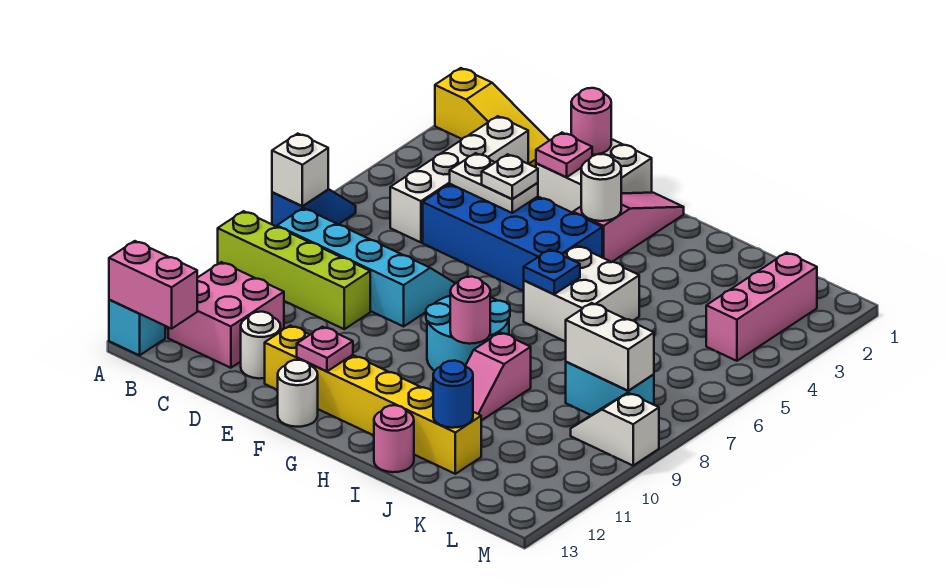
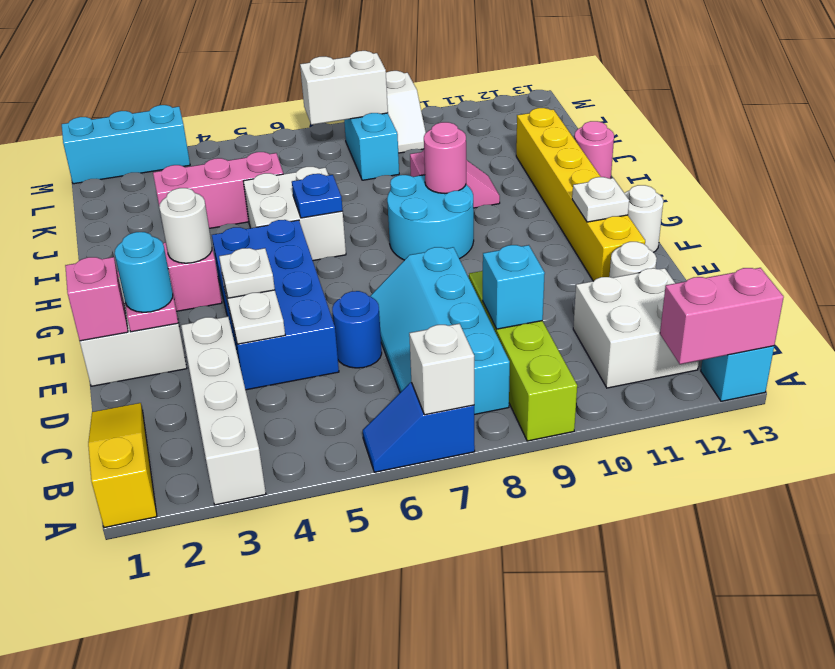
pink 1x2 brick [109,241,197,329] -> pink 1x2 brick turned to [660,268,784,364]
pink 2x2 brick [168,262,284,368] -> white 2x2 brick [573,268,699,388]
white 1x4 brick [390,116,528,242] -> white 1x4 brick turned to [181,316,266,505]
none -> cyan 1x1 brick [483,245,545,329]
pink 1x1 round brick [571,88,611,155] -> pink 1x1 brick [65,257,128,341]
none -> cyan 1x1 round brick [115,232,173,312]
pink 1x1 plate [297,327,353,371] -> white 1x1 plate [572,177,629,222]
blue 1x1 round brick [433,361,473,428] -> blue 1x1 round brick moved to [332,291,382,368]
white 1x2 brick [566,303,654,391] -> white 1x2 brick turned to [300,51,388,125]
pink 1x3 brick [706,253,817,361] -> pink 1x3 brick moved to [153,152,283,228]
none -> cyan 1x3 brick [62,105,190,184]

